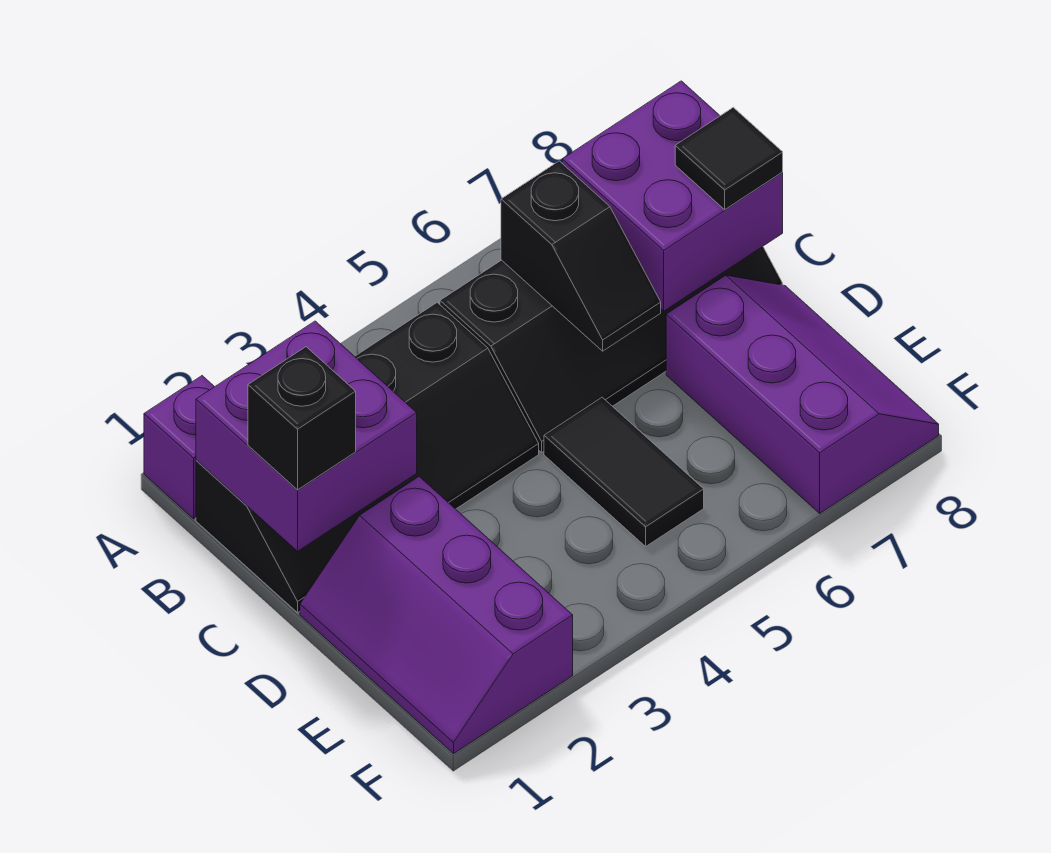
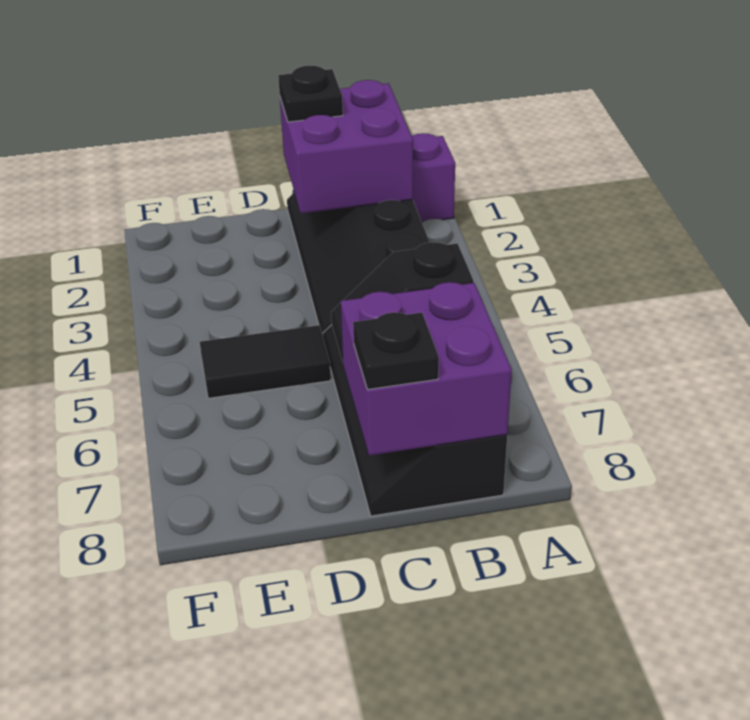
black 1x1 brick [248,347,356,490] -> black 1x1 plate [278,65,343,122]
black 1x1 tile [675,107,783,210] -> black 1x1 plate [353,312,439,390]
purple 2x3 slope [300,477,573,754] -> none
purple 2x3 slope [666,275,939,513] -> none

